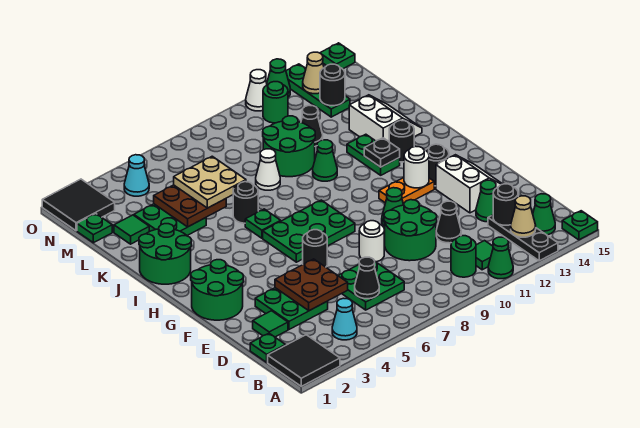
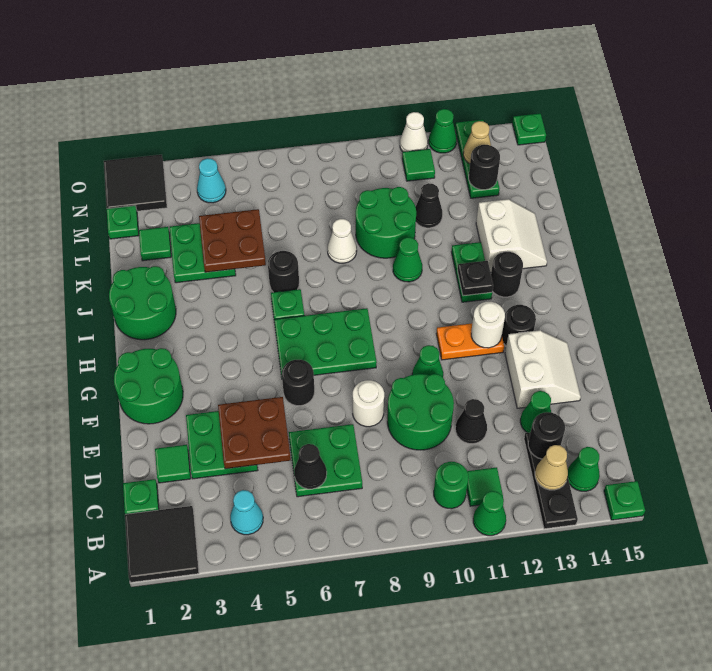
tan 2x2 plate [174,156,246,208] -> none
green 1x1 round brick [263,82,288,123] -> green 1x1 tile [402,149,435,181]

